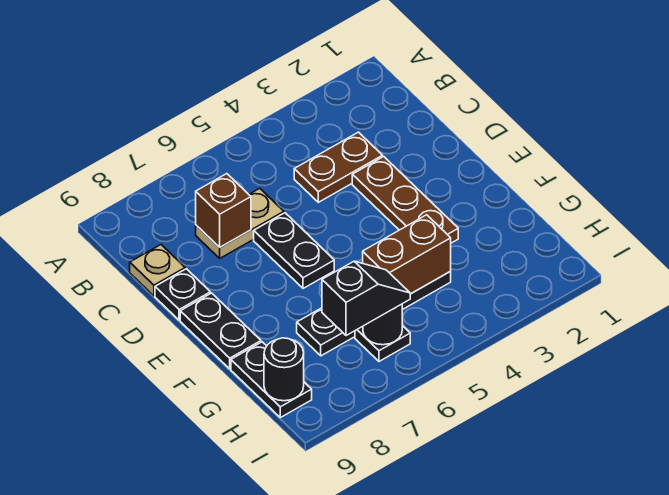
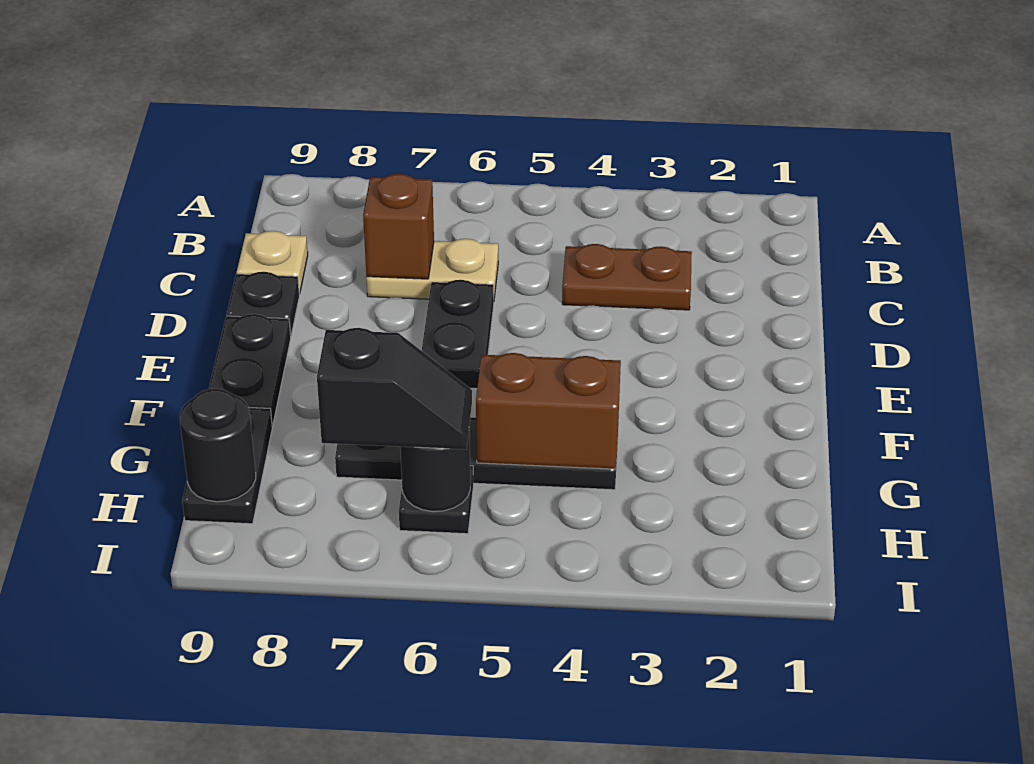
brown 1x3 plate [352,157,458,243] -> none

